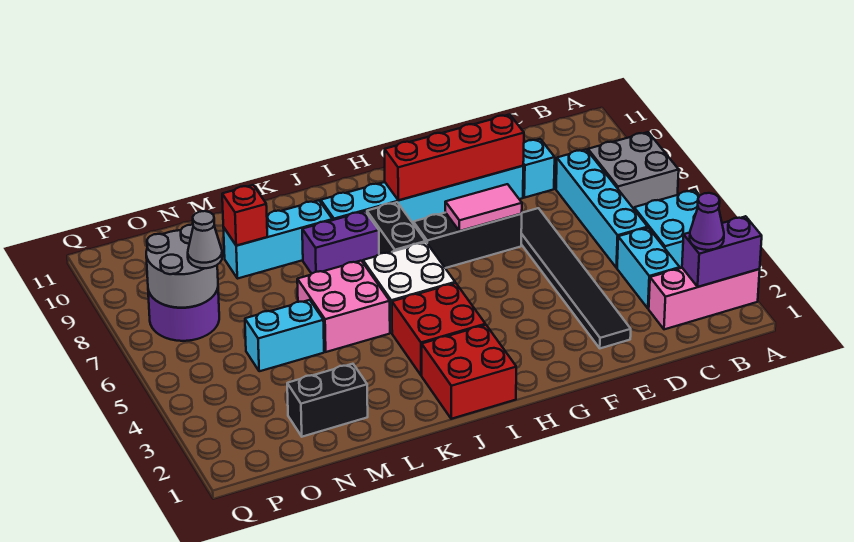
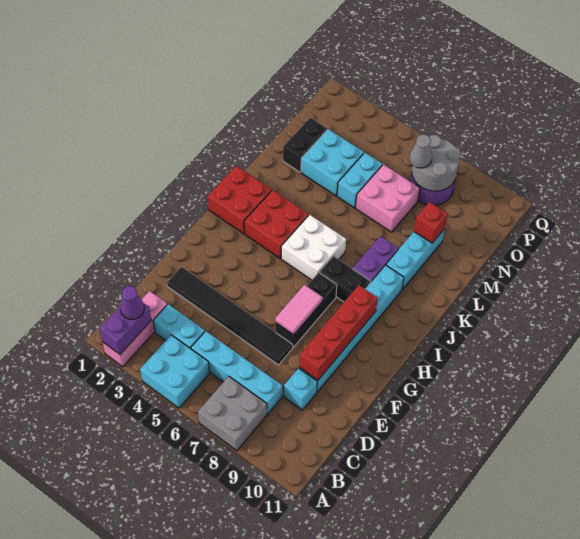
pink 2x2 brick [297,261,390,352] -> pink 2x2 brick moved to [355,164,420,232]
none -> cyan 2x2 brick [301,129,364,196]

